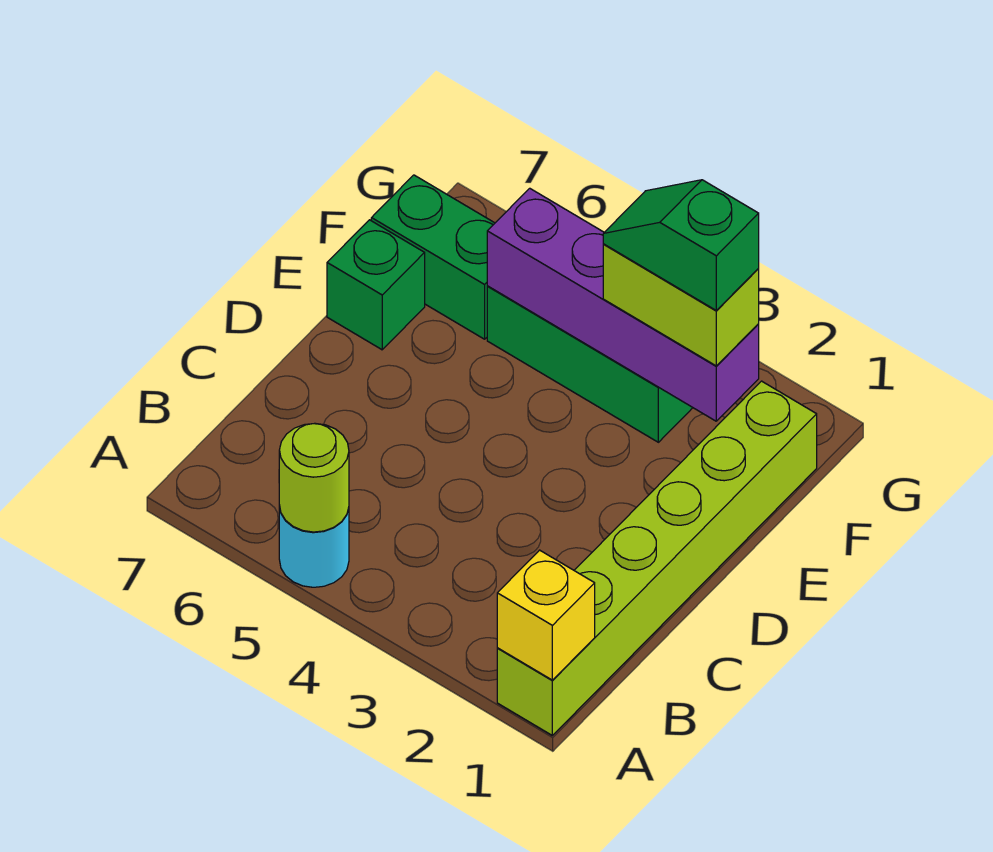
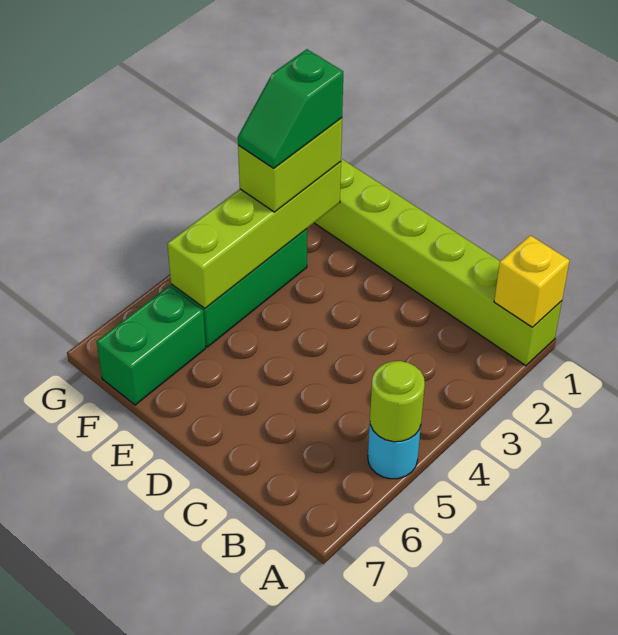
green 1x1 brick [327,220,425,350] -> none
purple 1x4 brick [487,188,759,421] -> lime 1x4 brick [167,162,341,308]

